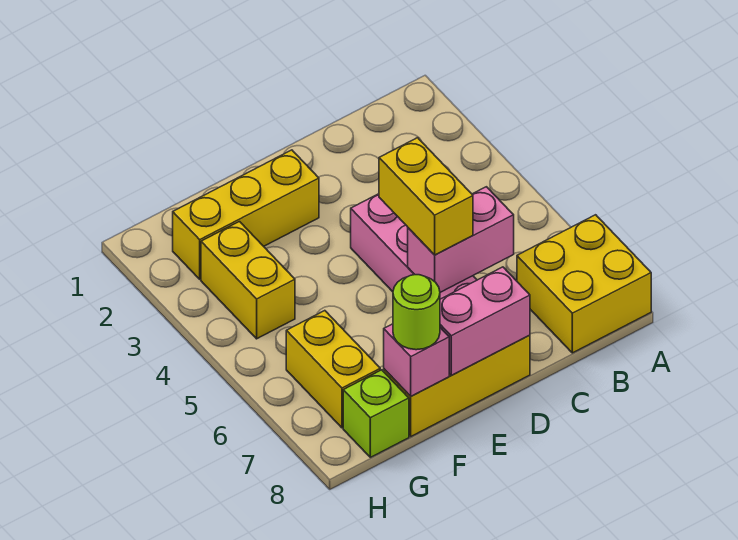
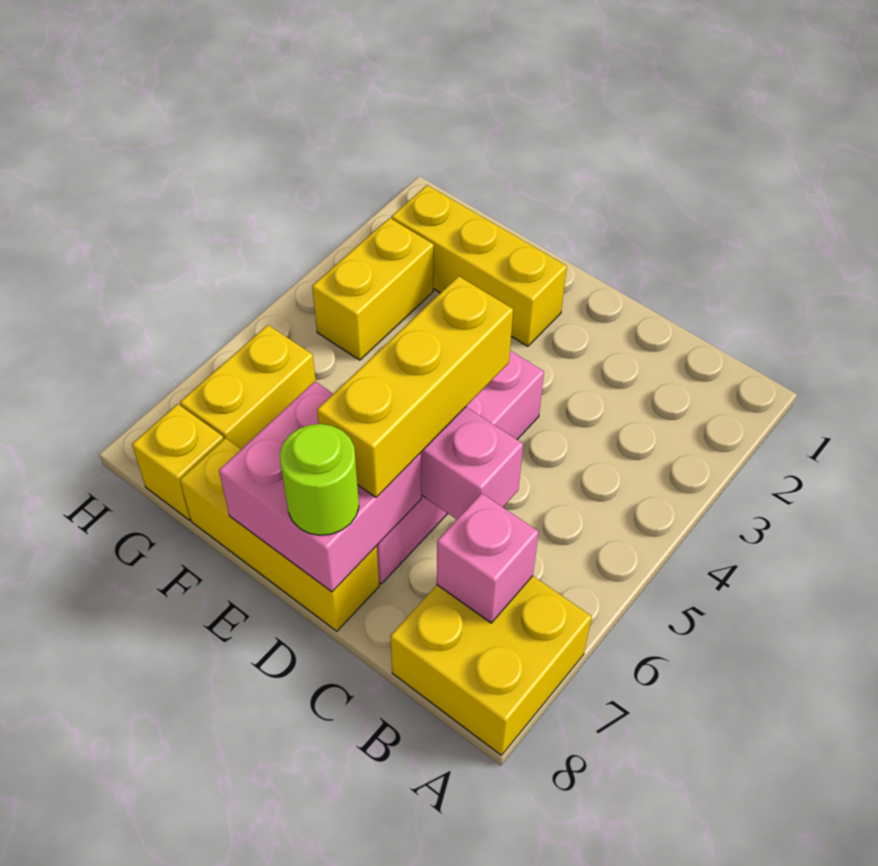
yellow 1x2 brick [379,138,473,255] -> yellow 1x3 brick [317,276,513,497]
pink 1x2 brick [440,267,530,376] -> pink 2x2 brick [219,381,421,592]
pink 1x1 brick [384,324,449,396] -> pink 1x1 brick moved to [437,493,539,623]
lime 1x1 round brick [393,275,440,350] -> lime 1x1 round brick moved to [280,424,359,535]
lime 1x1 brick [343,370,409,457] -> yellow 1x1 brick [132,404,224,520]

